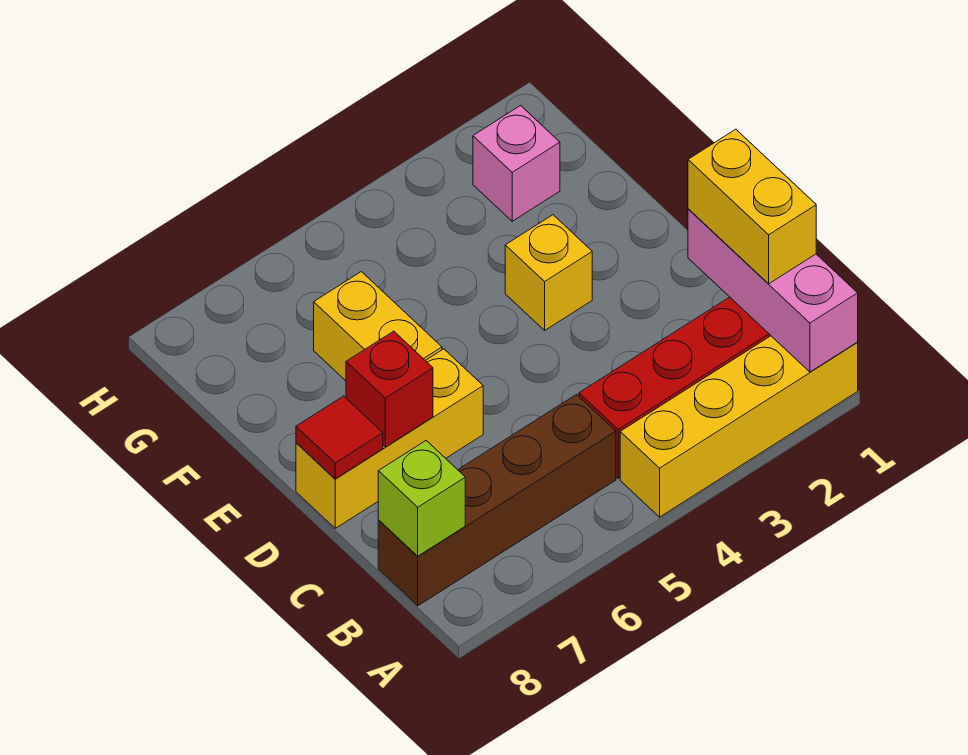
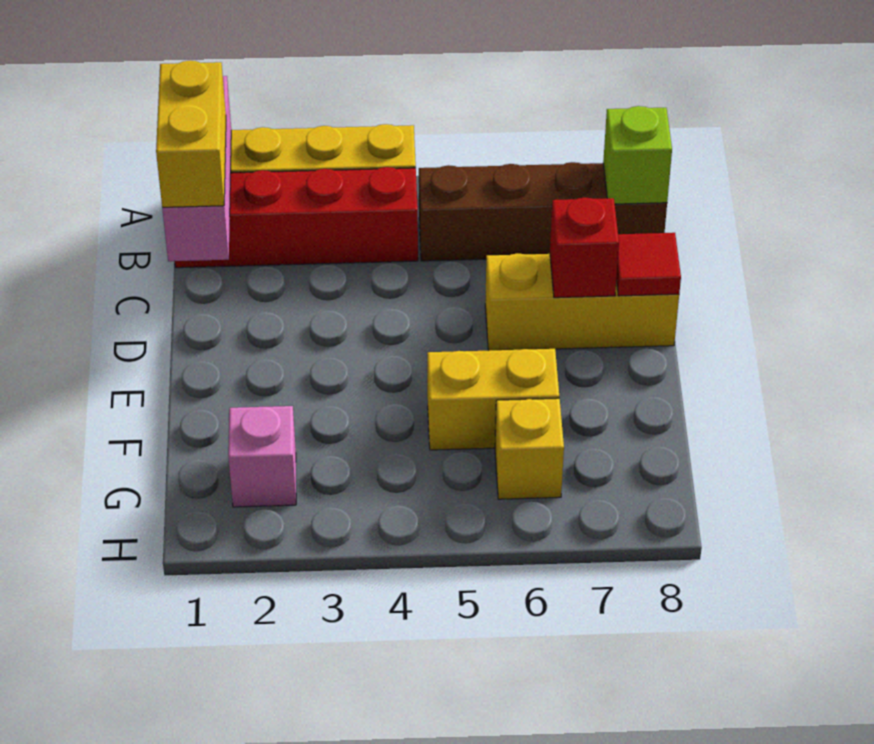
yellow 1x1 brick [505,215,592,330] -> yellow 1x1 brick moved to [495,398,564,499]
yellow 1x2 brick [314,272,442,381] -> yellow 1x2 brick turned to [427,349,559,450]

